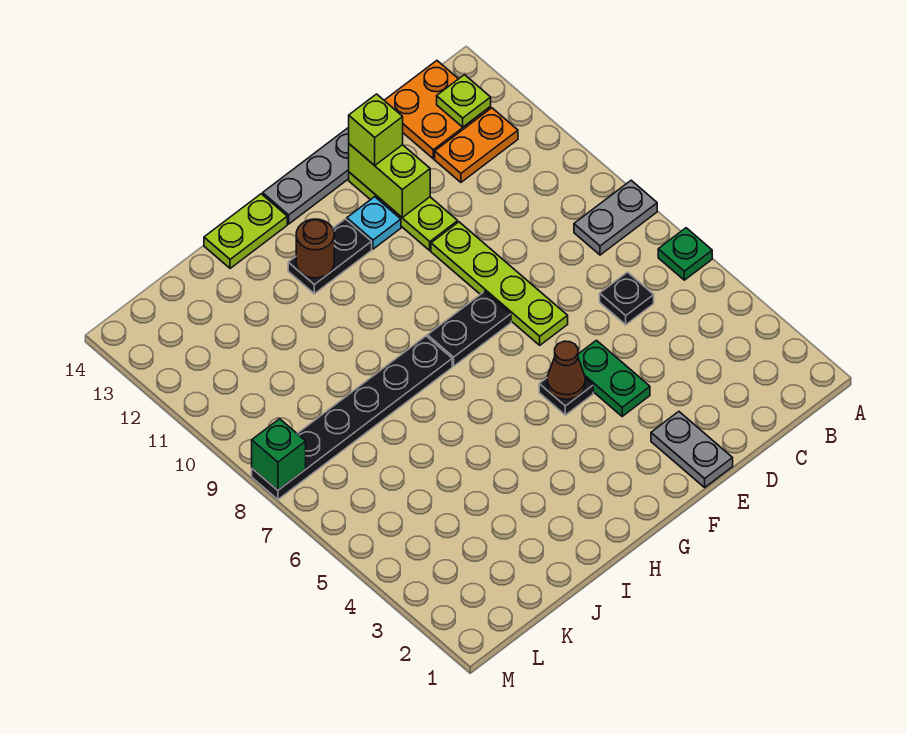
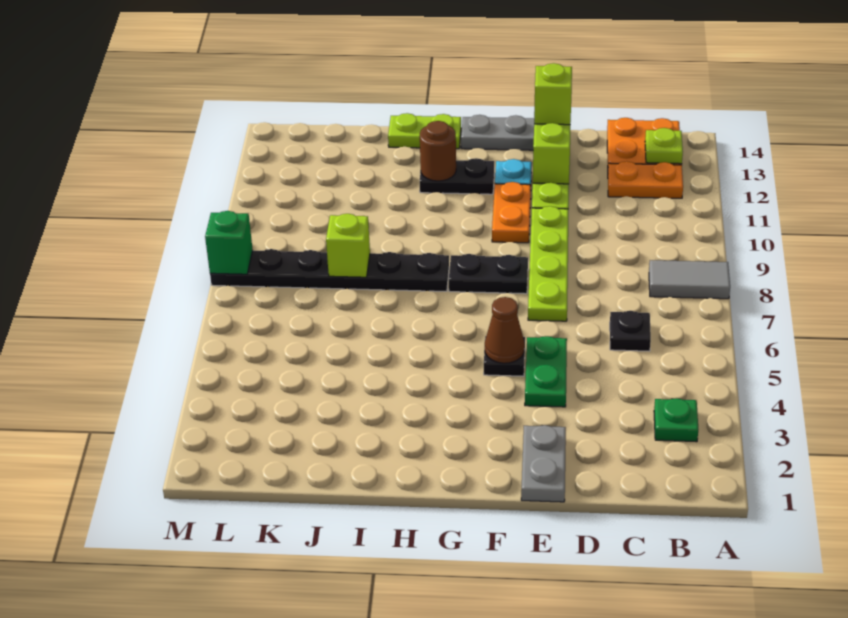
green 1x1 plate [658,228,712,280] -> green 1x1 plate moved to [654,398,698,442]
grey 1x2 plate [574,180,657,255] -> grey 1x2 tile [649,260,730,299]
none -> orange 1x2 plate [492,182,531,243]
none -> lime 1x1 brick [326,214,370,277]

